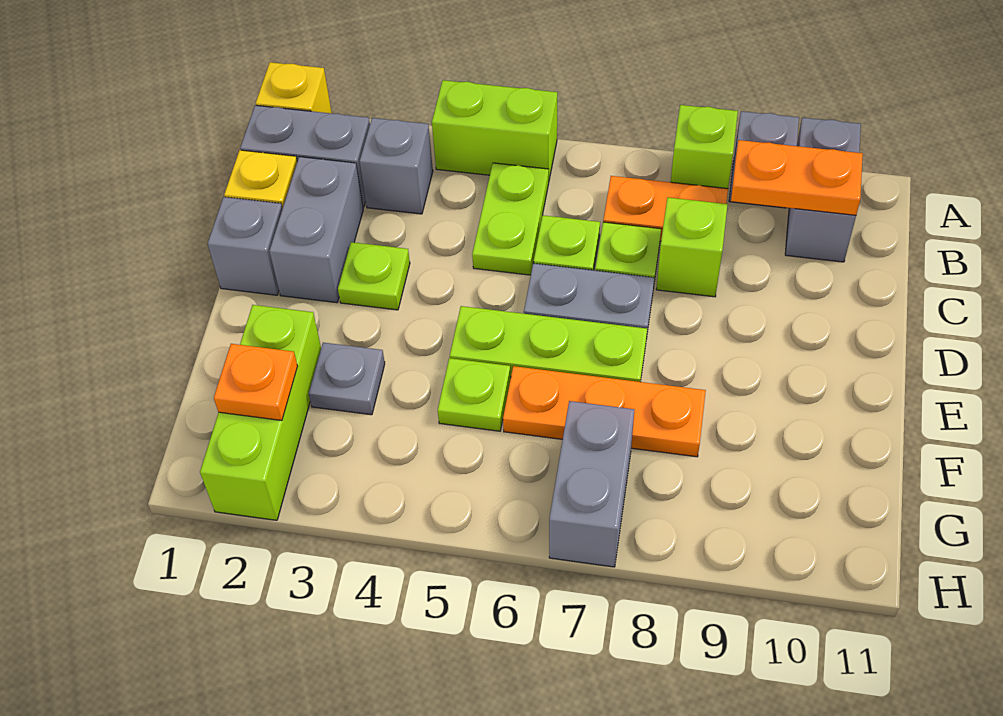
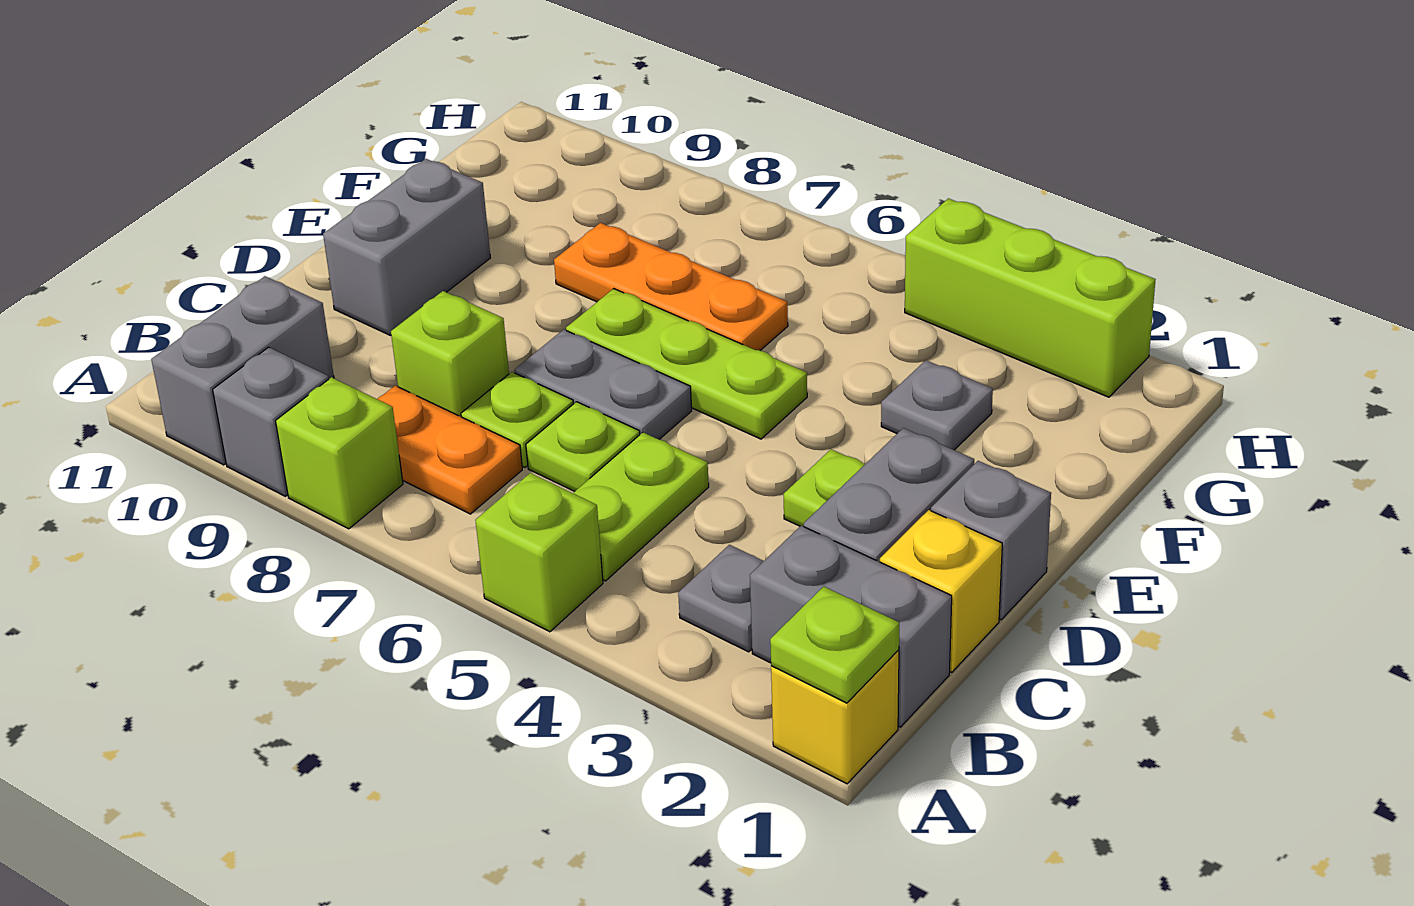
lime 1x2 brick [432,80,557,179] -> lime 1x1 brick [475,473,603,632]
grey 1x1 brick [360,118,433,214] -> grey 1x1 plate [678,545,763,652]
orange 1x2 plate [731,140,863,215] -> none
lime 1x3 brick [200,305,321,520] -> lime 1x3 brick turned to [905,198,1156,397]
lime 1x1 plate [438,358,511,431] -> lime 1x1 plate moved to [770,586,899,703]
orange 1x1 plate [214,344,298,421] -> none
grey 1x2 brick [549,401,634,567] -> grey 1x2 brick moved to [323,159,490,335]

